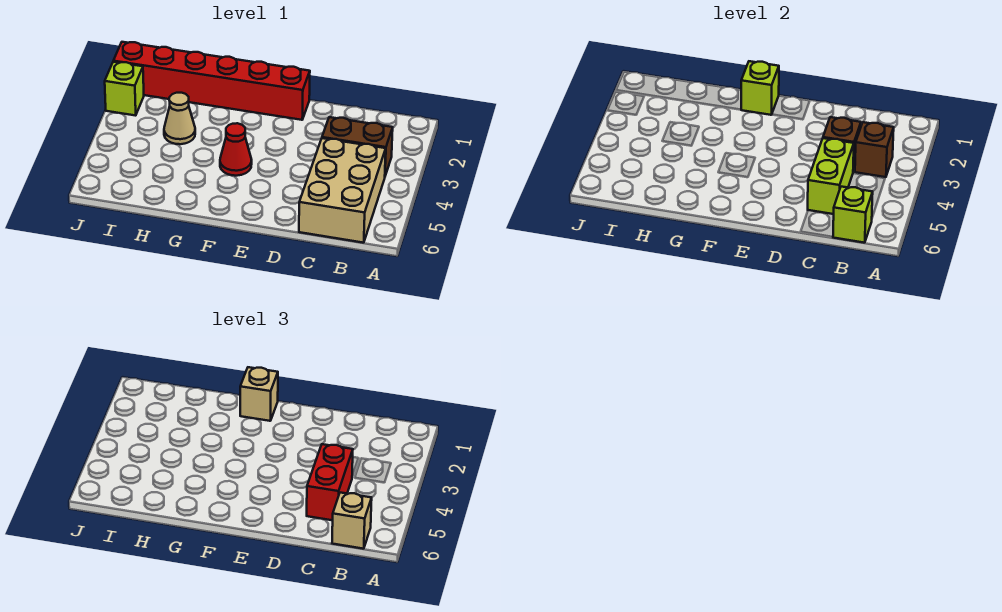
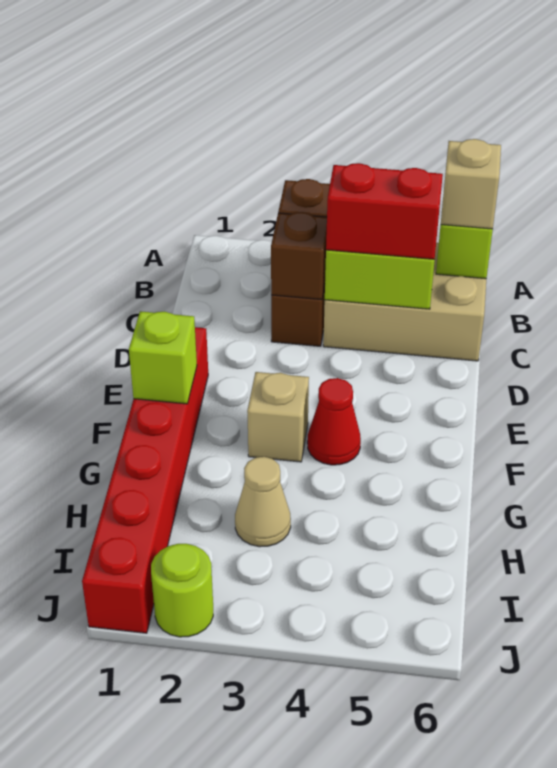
tan 1x1 brick [240,367,278,421] -> tan 1x1 brick moved to [247,372,309,462]
lime 1x1 brick [105,62,144,116] -> lime 1x1 round brick [151,544,213,637]

